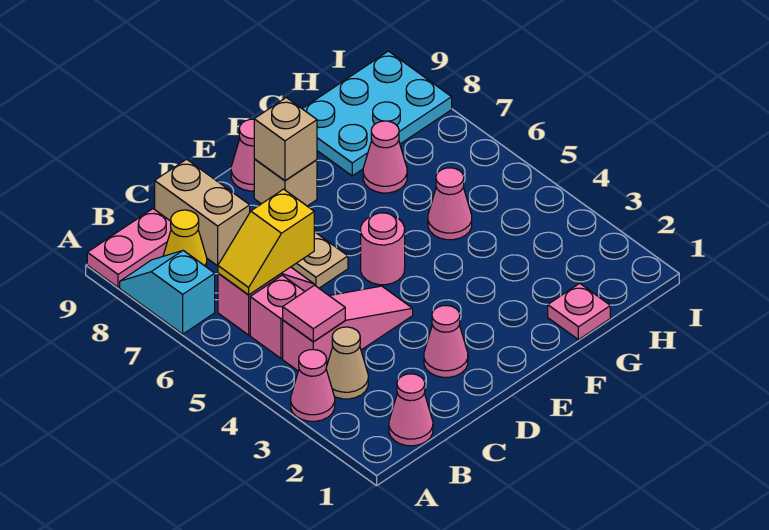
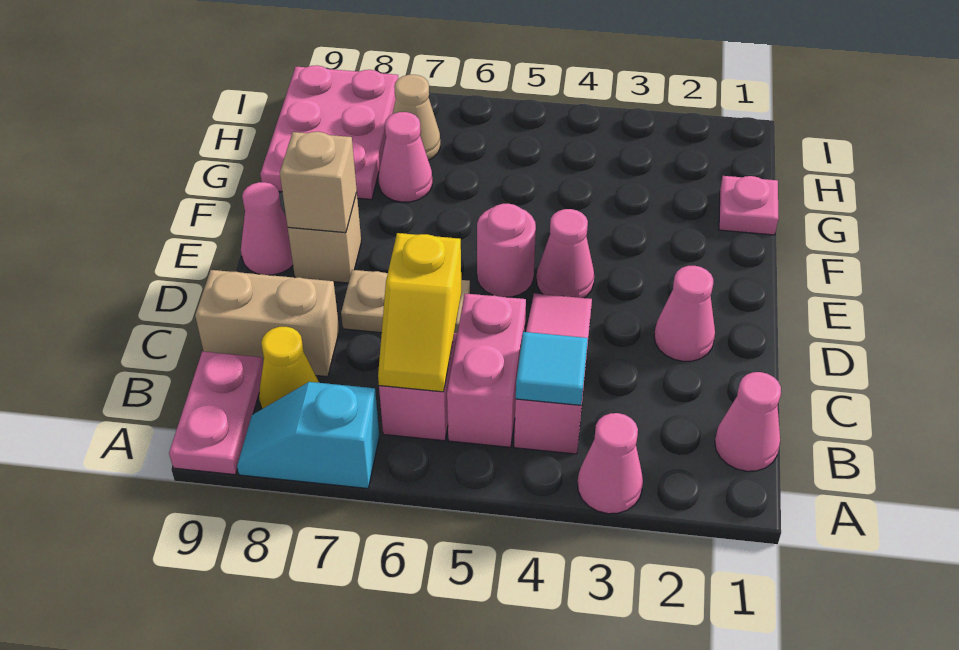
tan 1x1 cone [326,327,368,399] -> tan 1x1 cone moved to [393,75,440,160]
pink 1x1 tile [283,285,345,342] -> cyan 1x1 tile [516,332,588,405]
pink 1x1 brick [250,275,305,358] -> pink 1x2 brick [447,293,526,447]
pink 1x1 cone [428,168,472,240] -> pink 1x1 cone moved to [537,209,594,298]
cyan 2x3 plate [303,51,452,176] -> pink 2x3 plate [260,65,398,200]

